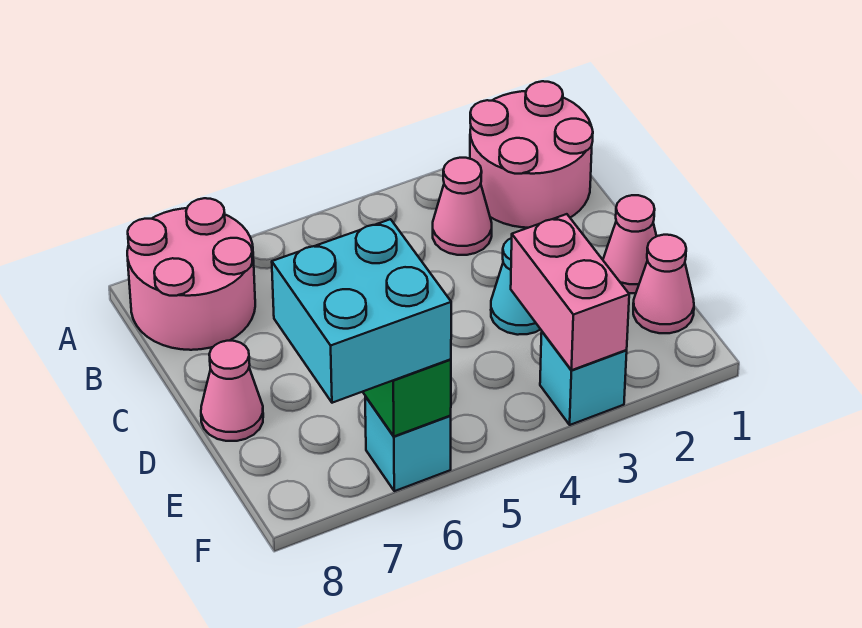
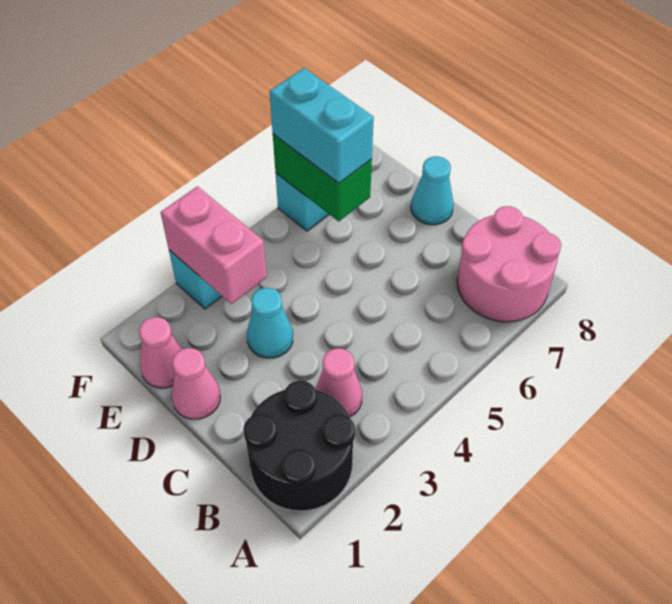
pink 2x2 round brick [470,81,593,228] -> black 2x2 round brick [243,380,355,511]
pink 1x1 cone [201,341,263,441] -> cyan 1x1 cone [411,156,453,225]
cyan 2x2 brick [272,219,451,403] -> cyan 1x2 brick [270,68,374,183]

